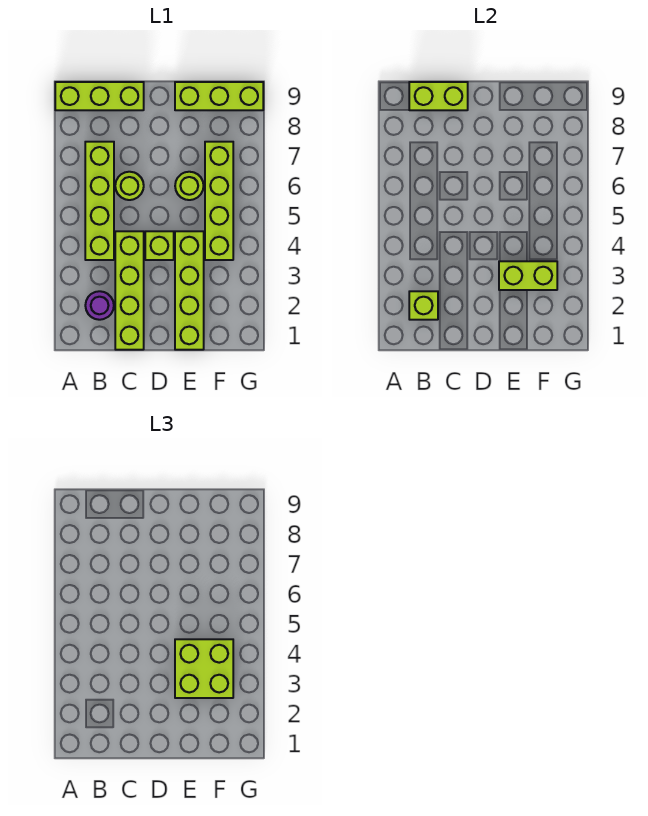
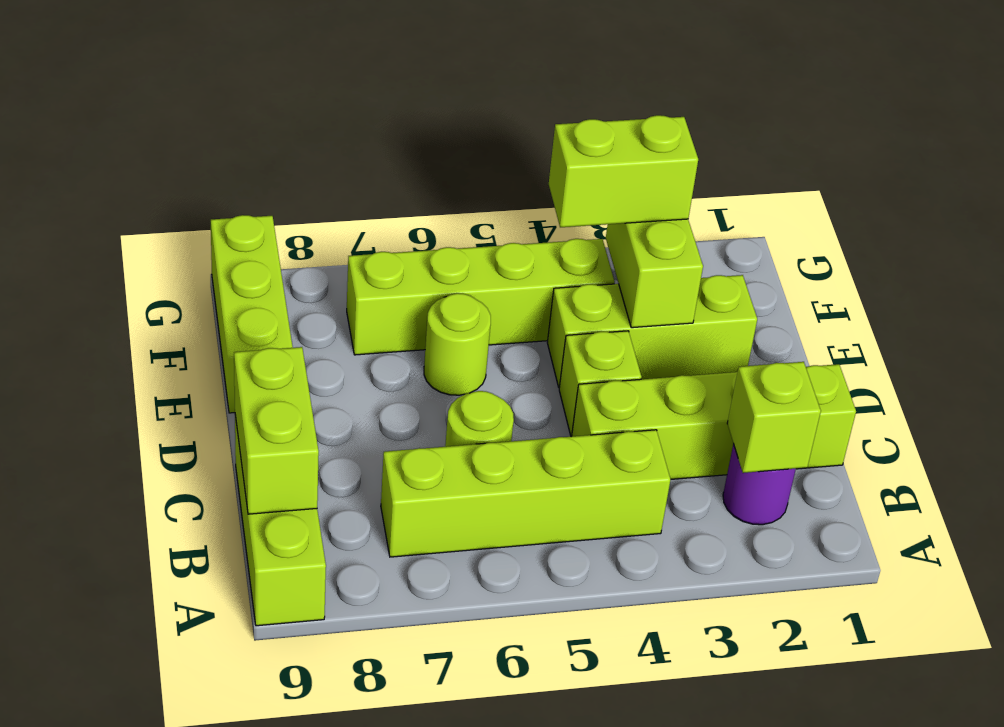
lime 1x4 brick [175,231,204,350] -> lime 1x3 brick [547,275,757,387]
lime 2x2 brick [175,639,233,698] -> lime 1x2 brick [549,115,698,227]

